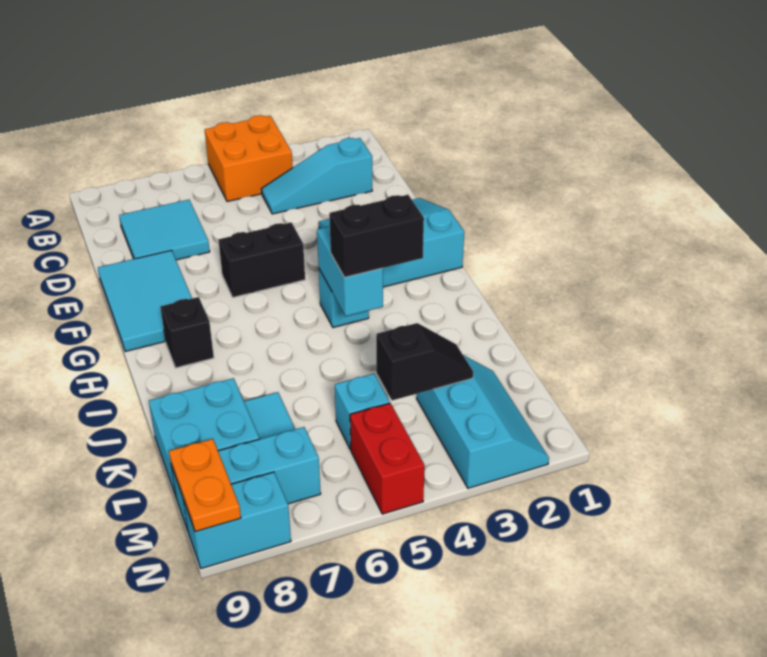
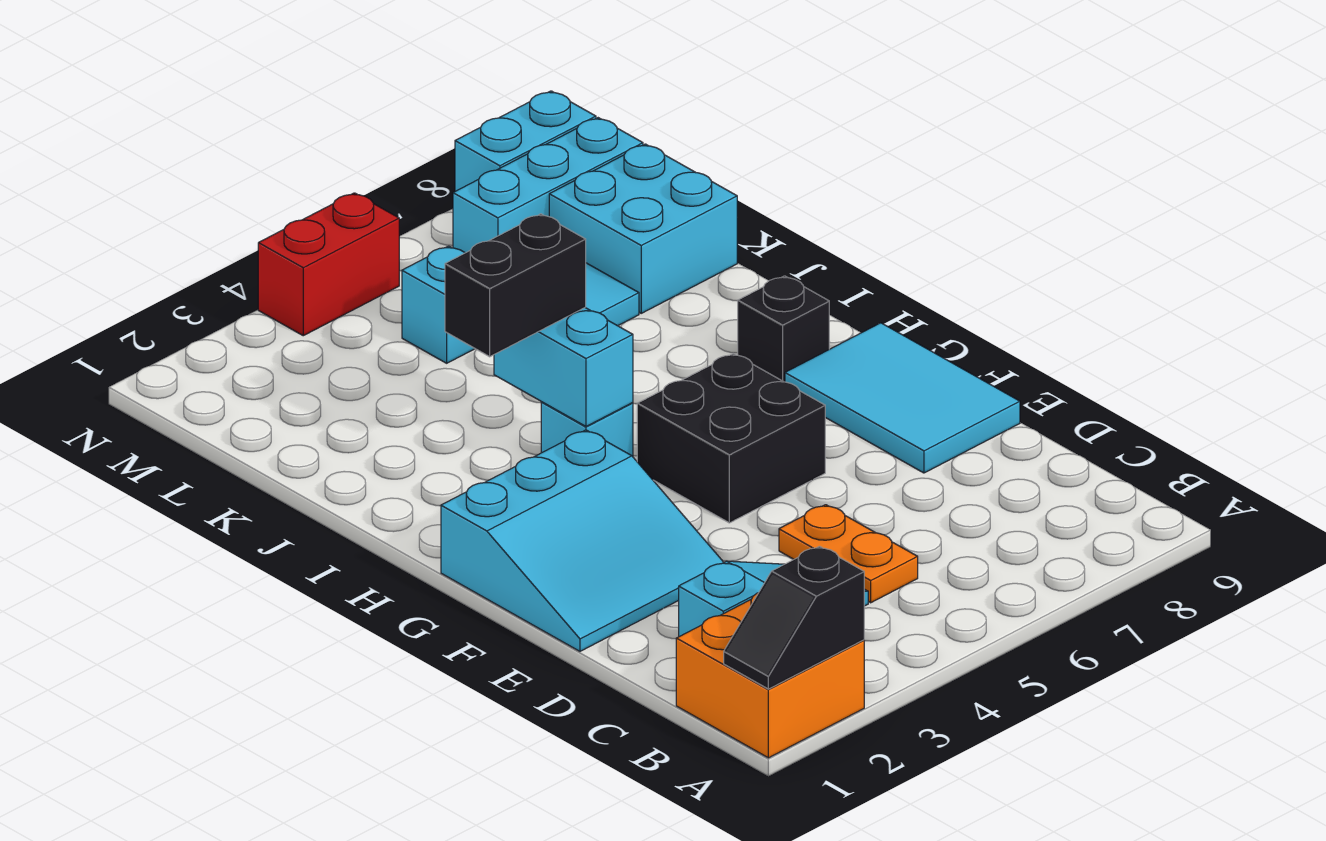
orange 2x2 brick [205,115,293,202] -> orange 2x2 brick moved to [676,593,864,758]
cyan 2x2 tile [119,200,210,260] -> none
black 1x2 brick [219,222,305,297] -> black 2x2 brick [637,354,825,523]
cyan 2x3 slope [417,355,549,488] -> none
black 1x2 slope [376,323,473,400] -> black 1x2 slope moved to [724,546,864,689]
red 1x2 brick [350,403,425,514] -> red 1x2 brick turned to [258,193,399,336]
orange 1x2 plate [169,439,241,532] -> orange 1x2 plate moved to [779,505,918,603]

